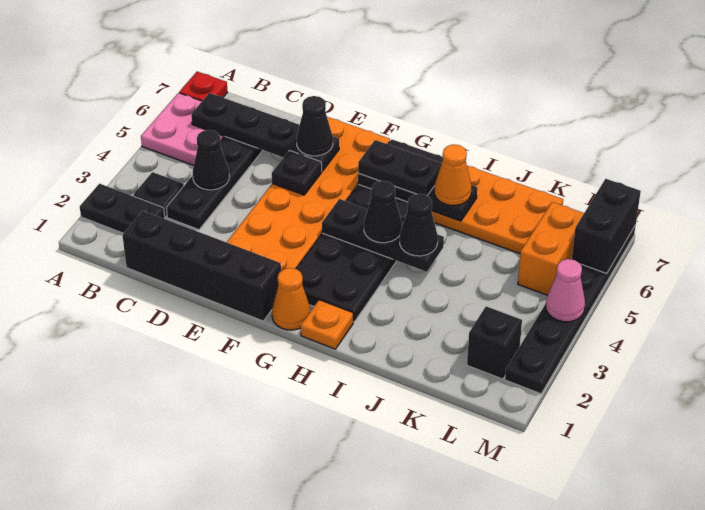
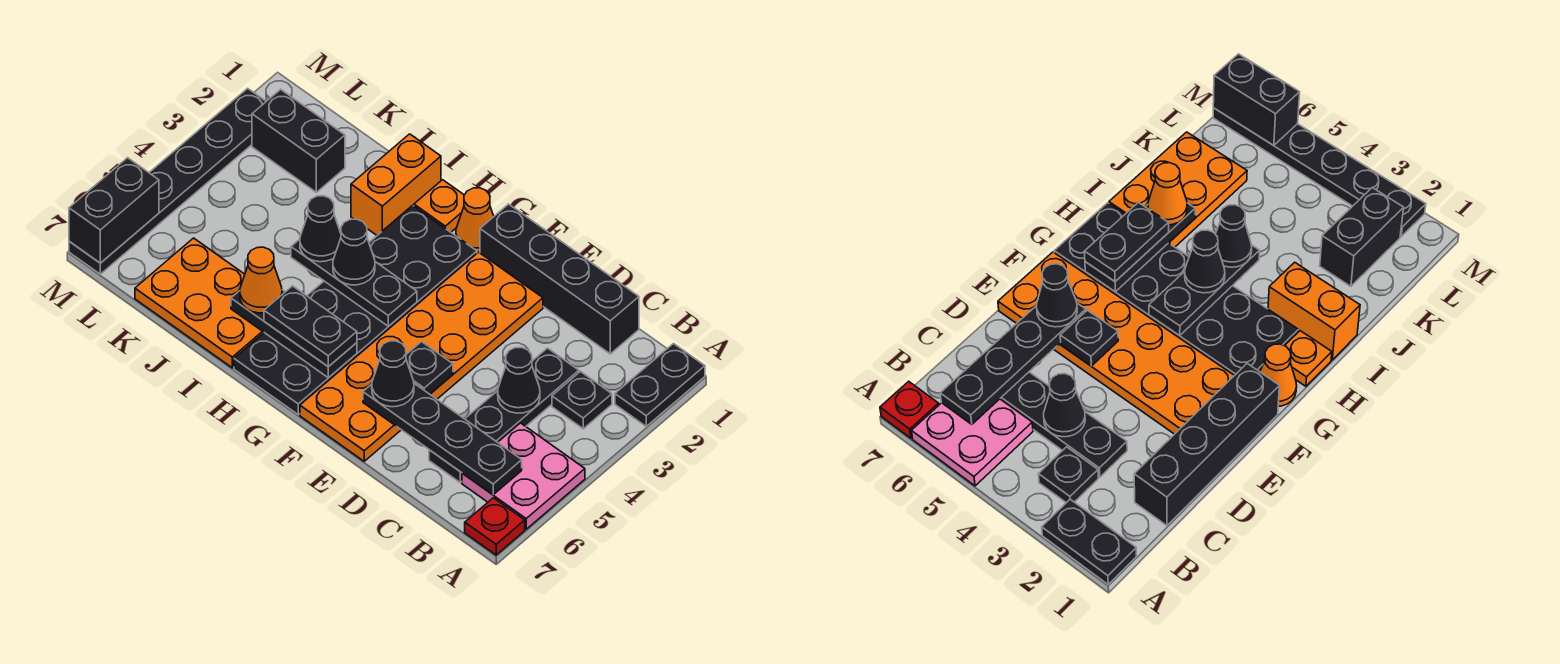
black 1x2 plate [80,184,165,233] -> black 1x2 plate turned to [615,344,705,426]
black 1x1 brick [467,306,522,379] -> black 1x2 brick [252,89,345,192]
orange 1x2 brick [518,202,584,295] -> orange 1x2 brick moved to [351,134,441,235]
pink 1x1 cone [546,259,585,322] -> none

